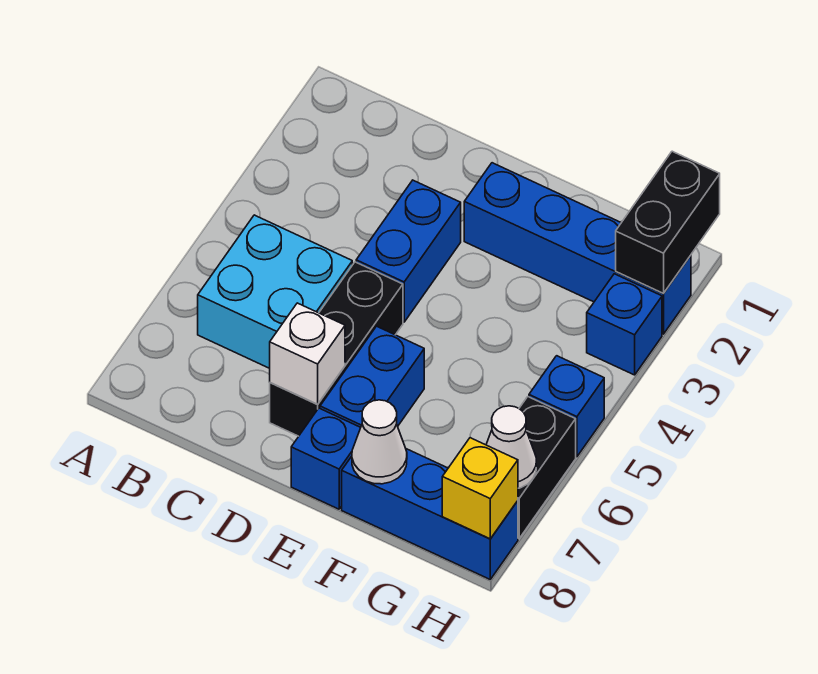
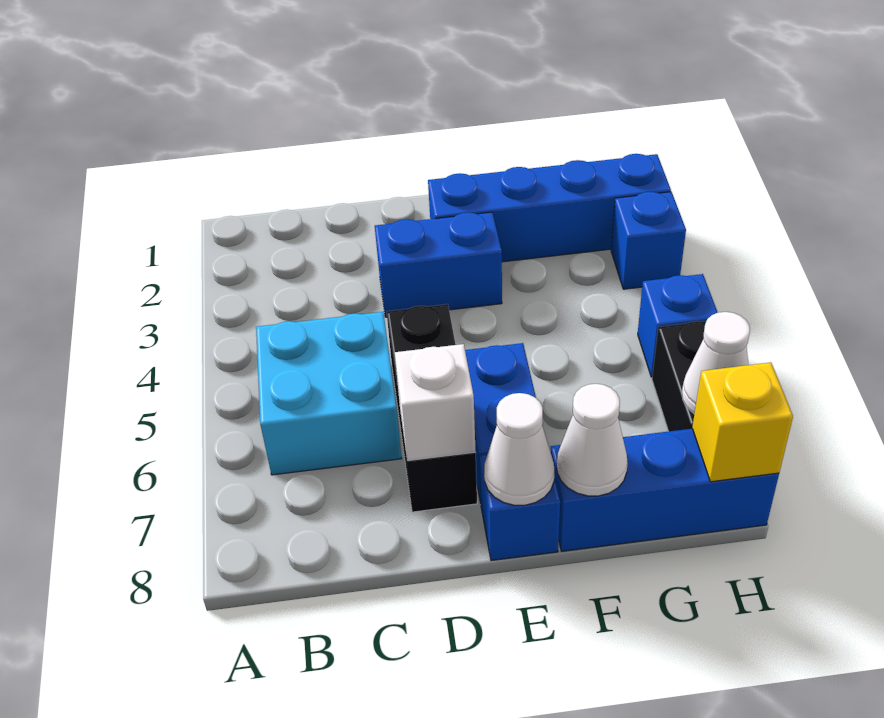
blue 1x2 brick [356,180,461,322] -> blue 1x2 brick turned to [375,212,502,317]
none -> white 1x1 cone [484,393,554,505]
black 1x2 brick [616,151,720,293] -> none

